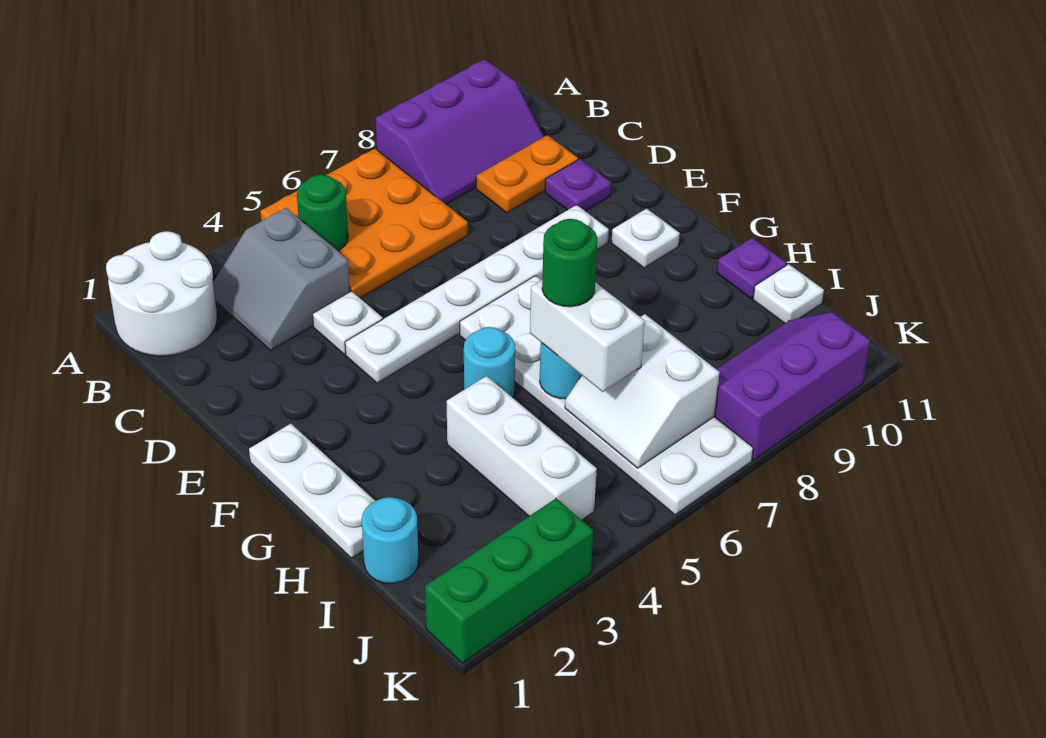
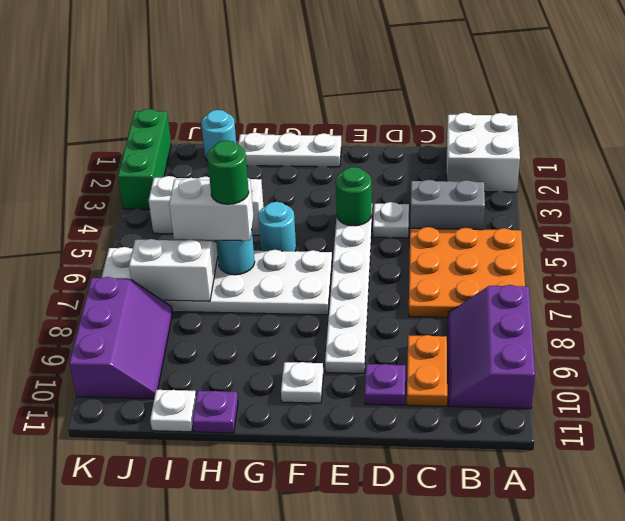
white 2x2 round brick [106,231,217,356] -> white 2x2 brick [447,113,520,192]
green 1x1 round brick [297,175,348,251] -> green 1x1 round brick moved to [336,167,372,226]

